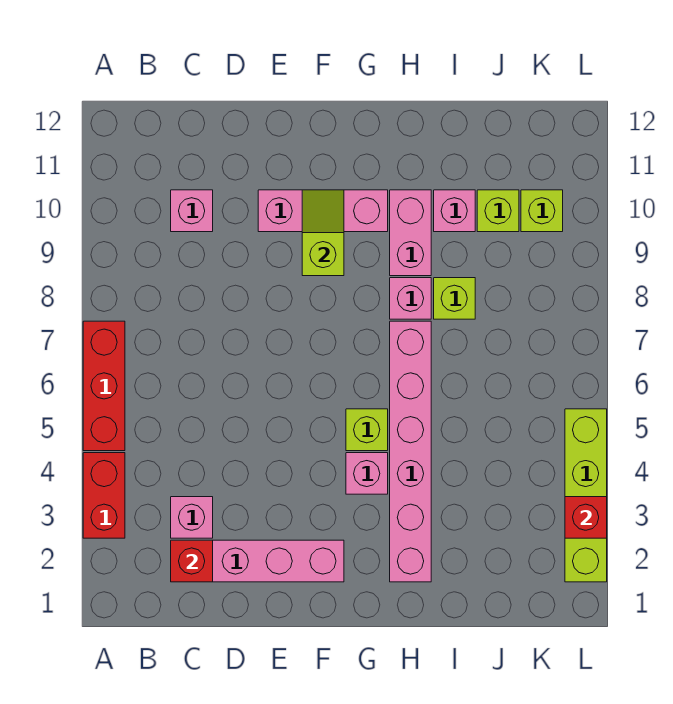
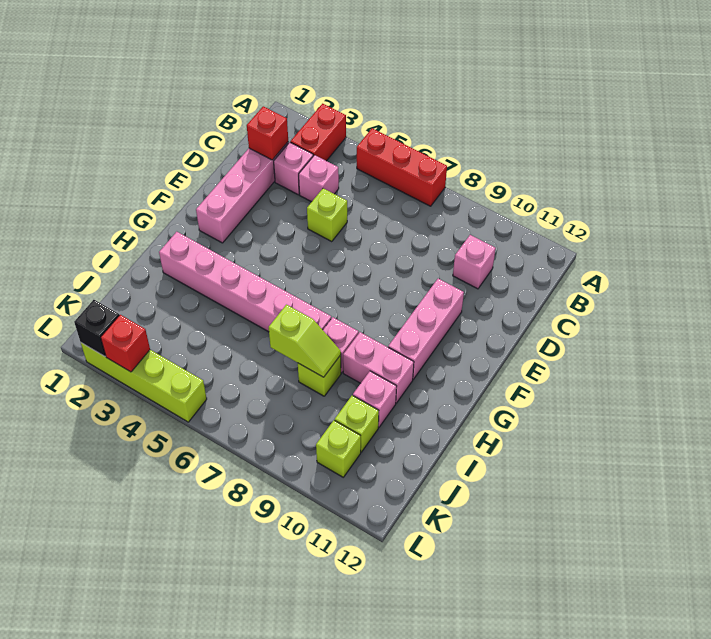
red 1x2 brick [83,453,125,538] -> red 1x2 brick turned to [290,104,346,161]
lime 1x2 slope [302,190,344,276] -> lime 1x2 slope moved to [269,305,341,377]
pink 1x1 brick [346,453,388,494] -> pink 1x1 brick moved to [299,155,339,202]
lime 1x1 brick [346,409,388,451] -> lime 1x1 brick moved to [307,188,347,241]
none -> black 1x1 brick [74,300,119,357]

